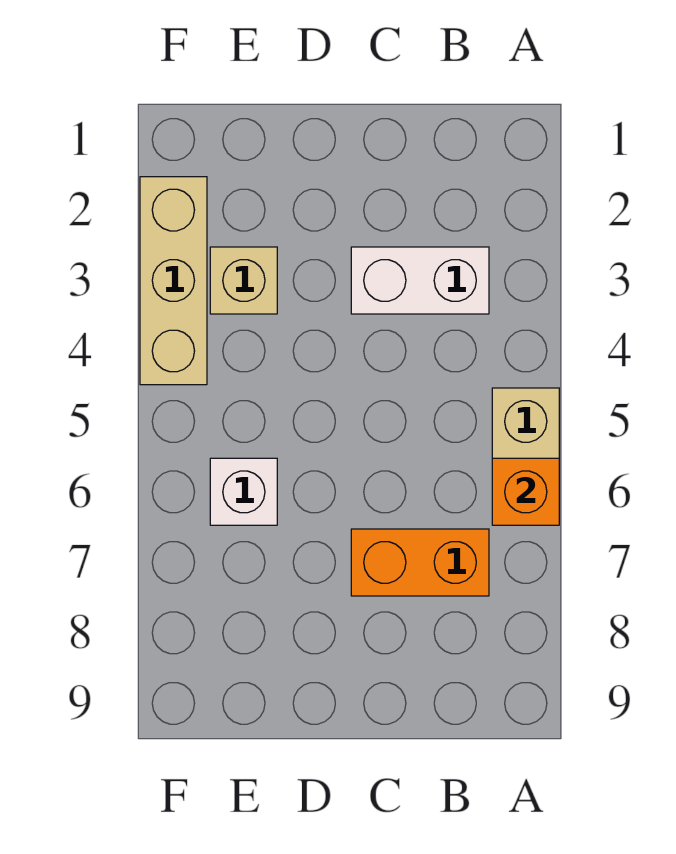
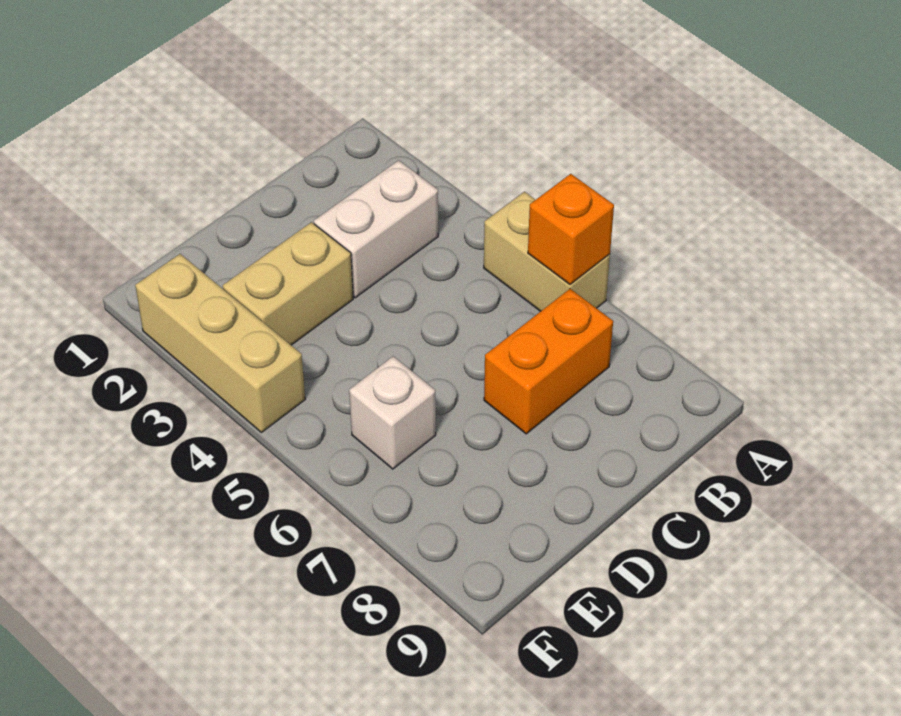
tan 1x1 brick [210,247,277,314] -> tan 1x2 brick [223,222,353,345]

